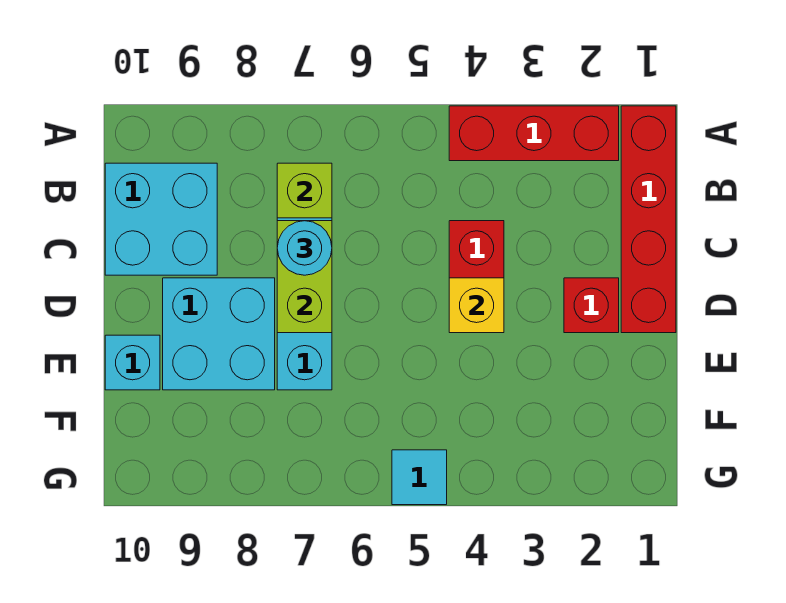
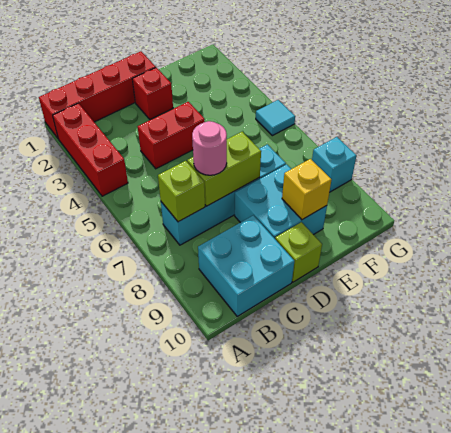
cyan 1x1 round brick [277,221,332,275] -> pink 1x1 round brick [192,121,227,175]
yellow 1x1 brick [449,278,504,333] -> yellow 1x1 brick moved to [282,159,331,220]
none -> lime 1x1 brick [275,222,322,282]
cyan 1x1 brick [105,335,160,390] -> cyan 1x1 brick moved to [312,137,356,192]

